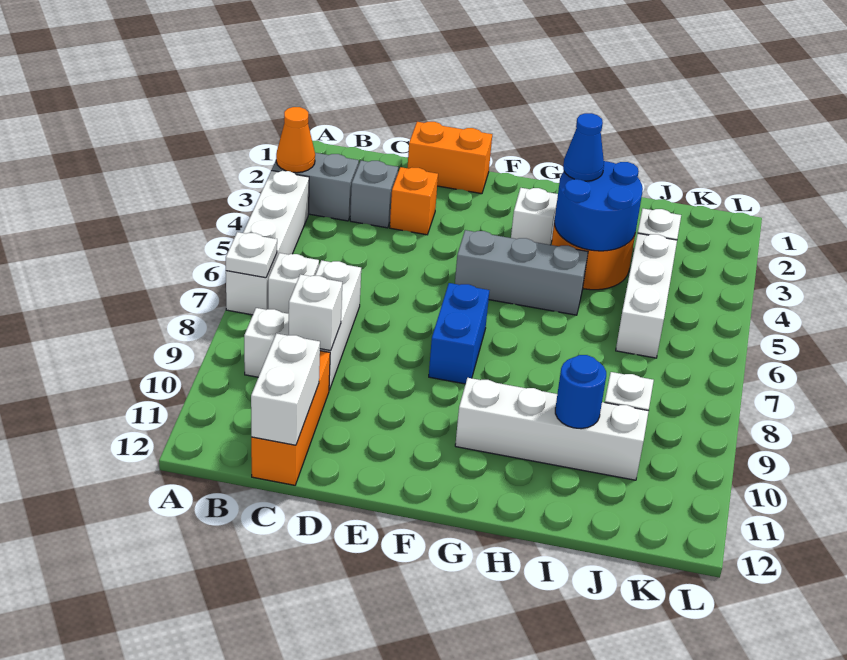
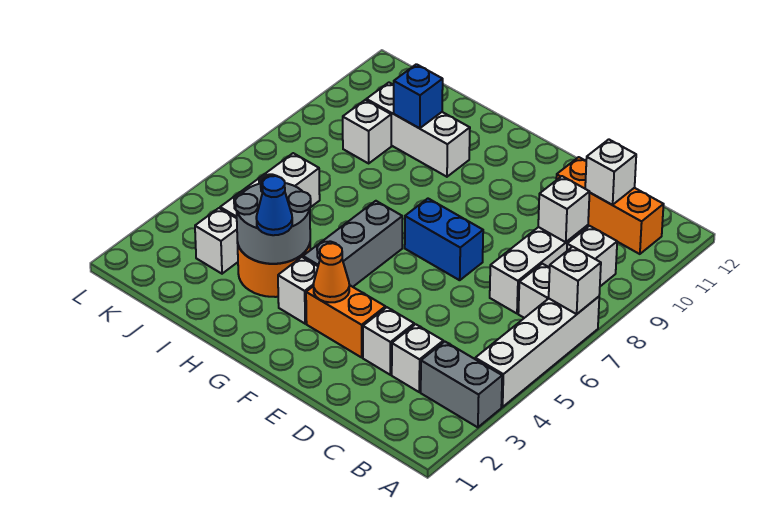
orange 1x1 cone [276,107,315,173] -> orange 1x1 cone moved to [313,243,349,302]
white 1x1 plate [226,232,277,278] -> white 1x1 brick [549,247,601,314]
grey 1x1 brick [350,161,398,228] -> white 1x1 brick [392,324,443,392]
orange 1x3 brick [251,351,330,485] -> orange 1x3 brick turned to [556,157,664,254]
white 1x2 brick [251,333,320,445] -> white 1x1 brick [585,139,636,205]
orange 1x2 brick [408,122,492,194] -> orange 1x2 brick moved to [306,285,385,357]
orange 1x1 brick [390,167,438,235] -> white 1x1 brick [363,307,414,375]
grey 1x3 brick [455,230,588,315] -> grey 1x3 brick turned to [303,201,402,287]
blue 1x2 brick [429,283,489,384] -> blue 1x2 brick turned to [405,199,483,280]
white 1x4 brick [455,378,649,480] -> white 1x3 brick [366,83,470,177]
blue 2x2 round brick [554,161,643,251] -> grey 2x2 round brick [235,175,311,264]
blue 1x1 round brick [555,355,606,429] -> blue 1x1 brick [394,64,443,128]

